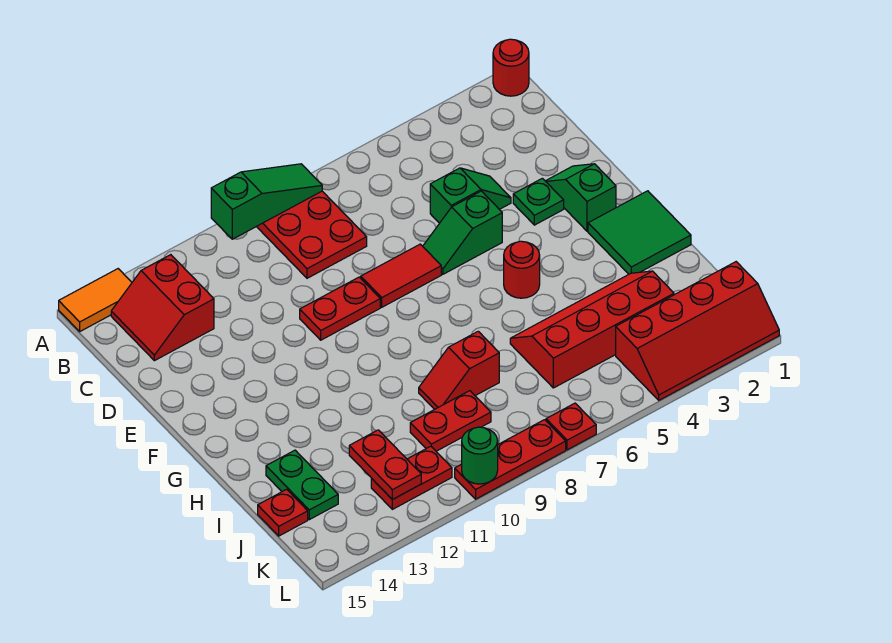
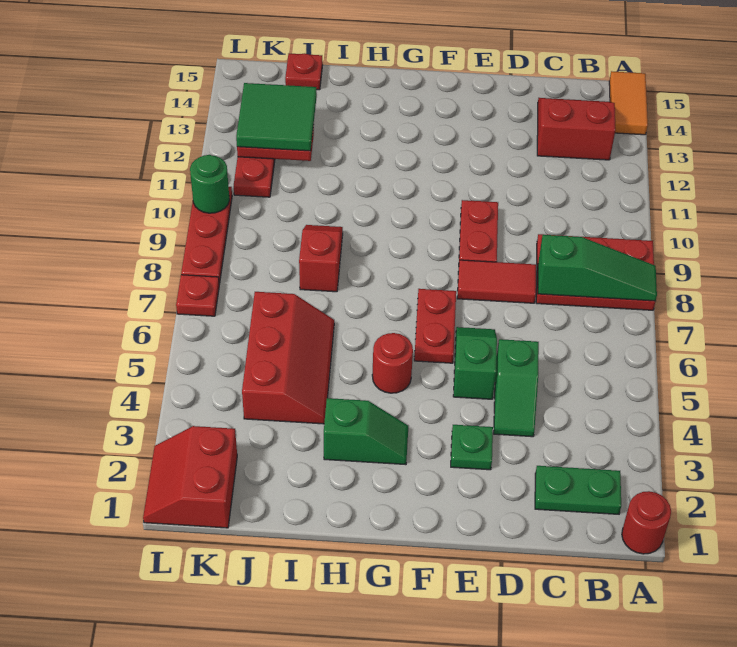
green 1x3 slope [211,164,322,239] -> green 1x3 slope turned to [538,235,657,301]
green 1x2 slope [546,164,616,231] -> green 1x2 slope moved to [324,398,408,465]
red 1x2 tile [361,244,441,307] -> red 1x2 tile turned to [457,260,536,303]
green 2x2 tile [588,191,691,274] -> green 2x2 tile moved to [236,83,317,151]
red 2x4 slope [510,271,674,388] -> red 2x3 slope [242,292,334,424]
green 1x2 plate [266,450,338,520] -> green 1x2 plate moved to [535,466,621,514]
red 1x2 plate [410,391,491,451] -> red 1x2 plate moved to [414,289,456,363]
red 2x4 slope [616,262,779,400] -> red 2x2 slope [143,426,237,528]

